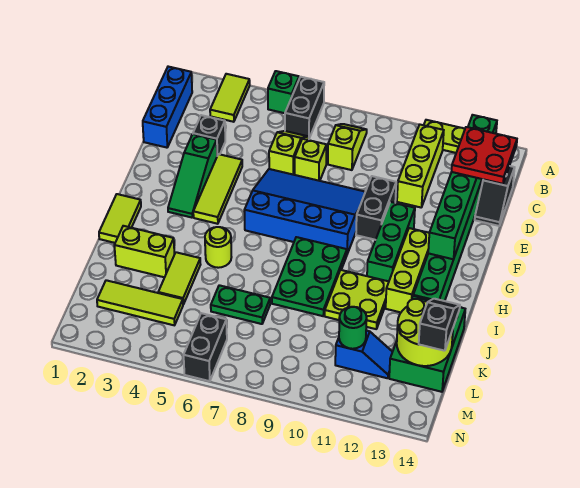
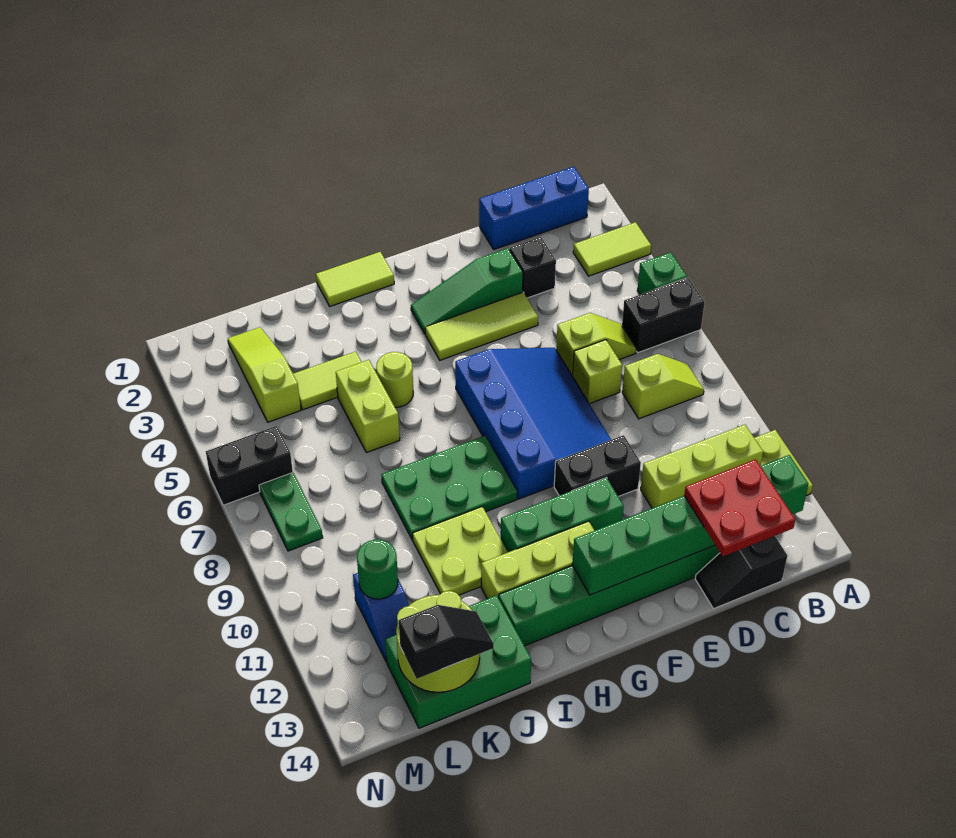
lime 1x2 brick [114,226,174,277] -> lime 1x2 brick moved to [336,360,400,453]
green 1x2 plate [211,285,270,324] -> green 1x2 plate moved to [259,473,323,551]
lime 1x3 tile [97,280,183,325] -> lime 1x3 slope [228,327,301,422]

